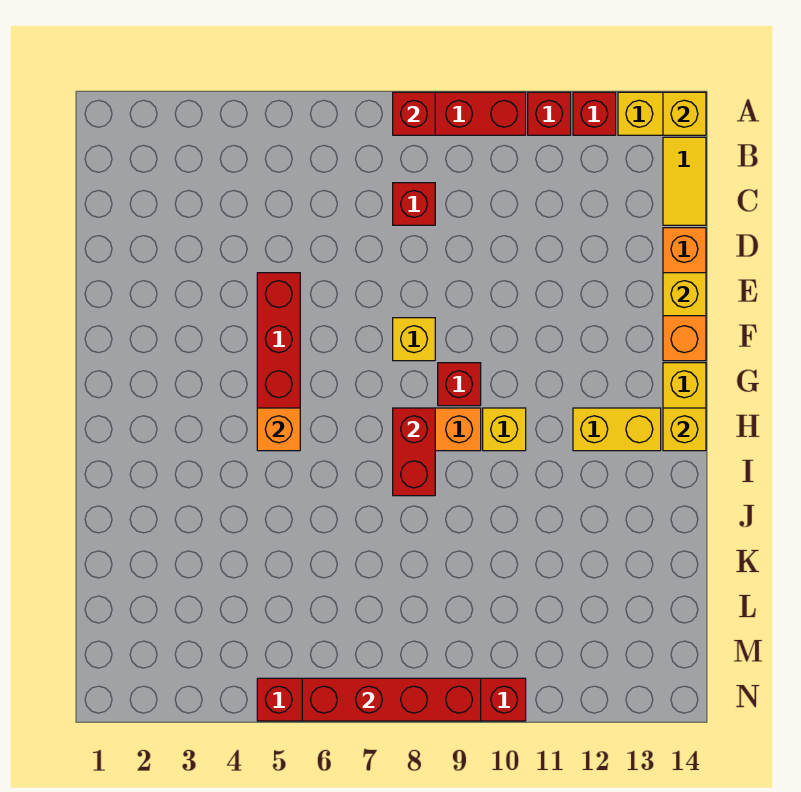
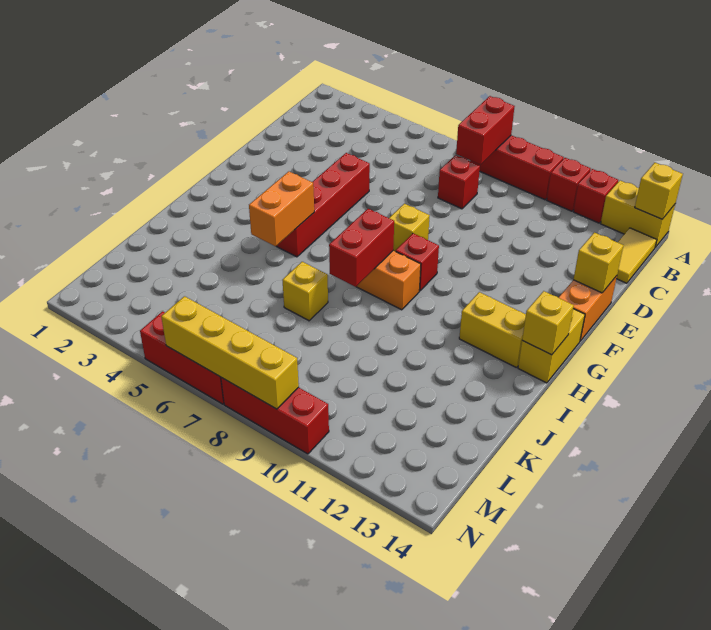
red 1x1 brick [393,92,435,135] -> red 1x2 brick [456,96,515,165]
orange 1x3 brick [663,228,706,361] -> orange 1x2 brick [559,276,617,341]
orange 1x1 brick [257,408,300,451] -> orange 1x2 brick [249,172,314,246]
yellow 1x1 brick [483,408,526,451] -> yellow 1x1 brick moved to [283,262,328,321]
red 1x4 brick [302,678,481,721] -> yellow 1x4 brick [161,296,299,409]

